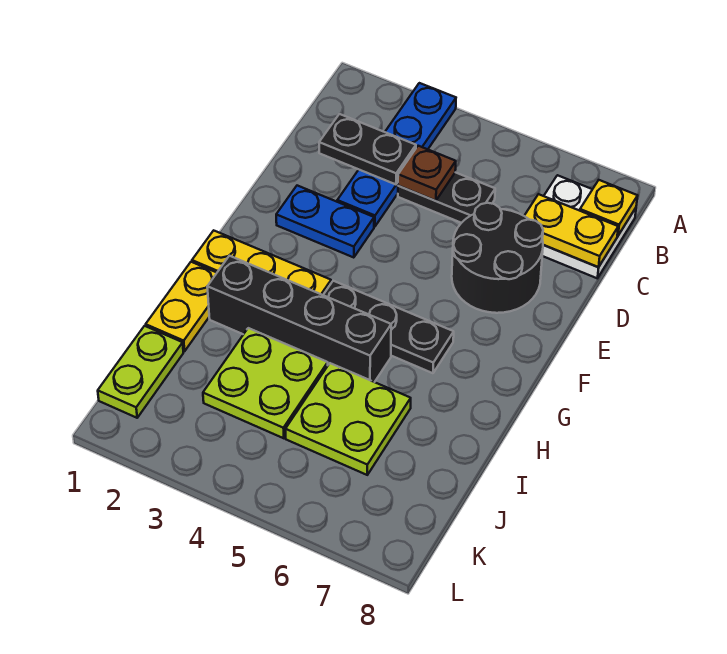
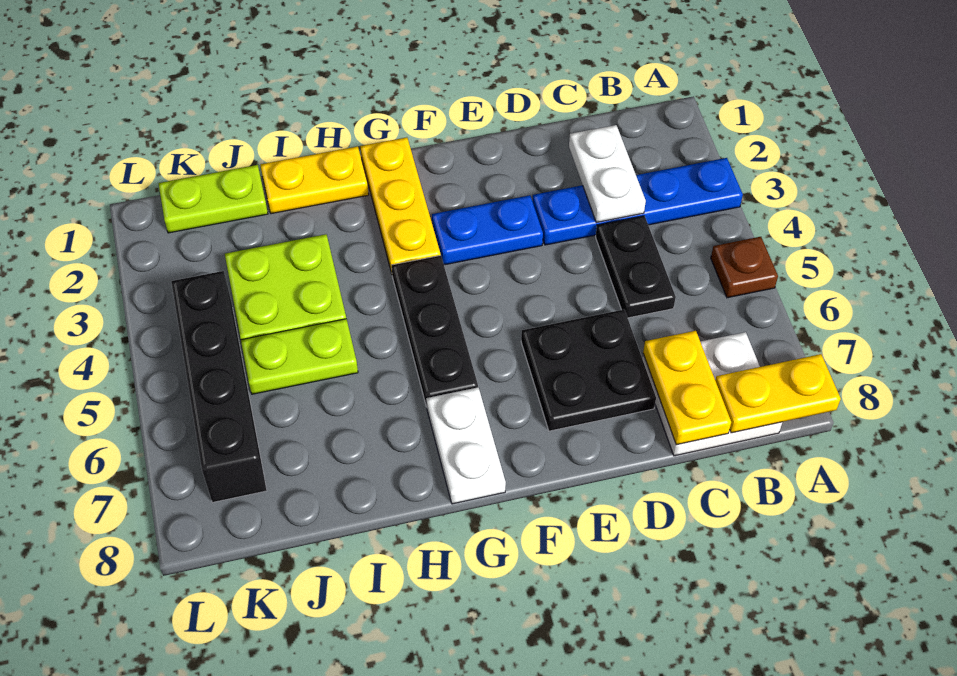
yellow 1x1 plate [580,180,638,236] -> yellow 1x2 plate [715,354,841,433]
black 1x2 plate [319,114,416,184] -> white 1x2 plate [569,125,646,223]
brown 1x1 plate [398,146,456,201] -> brown 1x1 plate moved to [711,237,778,298]
black 2x2 round brick [452,203,543,313] -> black 2x2 plate [521,310,656,431]
blue 1x2 plate [276,186,374,258] -> blue 1x2 plate turned to [432,195,543,265]
none -> white 1x2 plate [426,387,506,504]
black 1x4 brick [207,256,391,382] -> black 1x4 brick moved to [171,271,267,502]
lime 2x2 plate [285,363,411,475] -> lime 1x2 plate [241,319,358,394]

